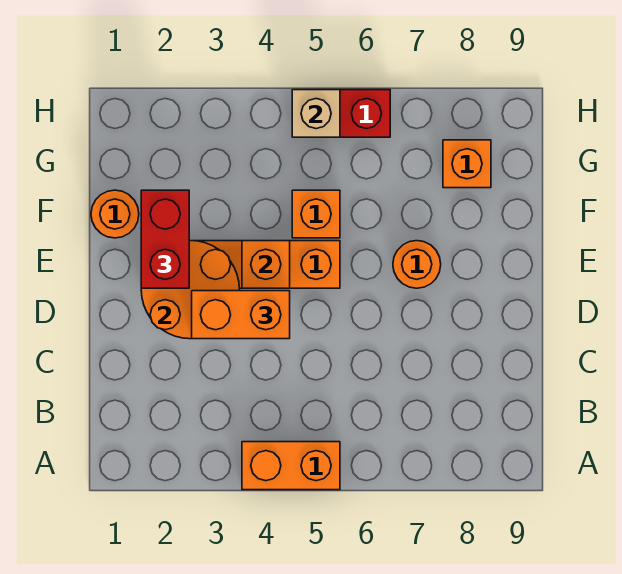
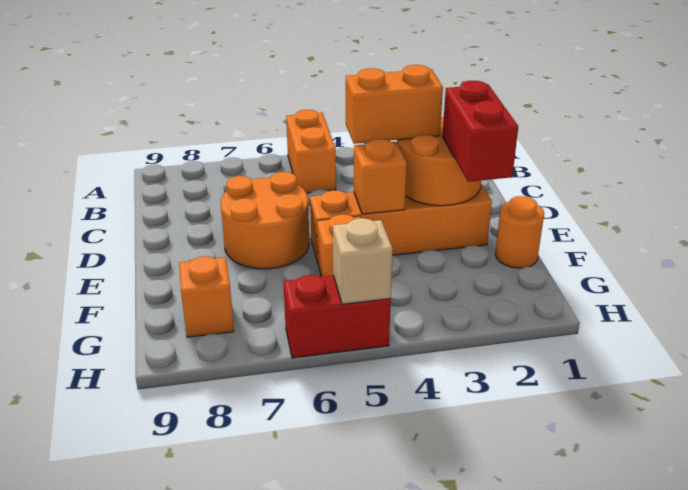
orange 1x2 brick [242,442,340,490] -> orange 1x2 brick turned to [286,110,336,193]
orange 1x1 round brick [393,241,441,288] -> orange 2x2 round brick [221,172,309,269]

